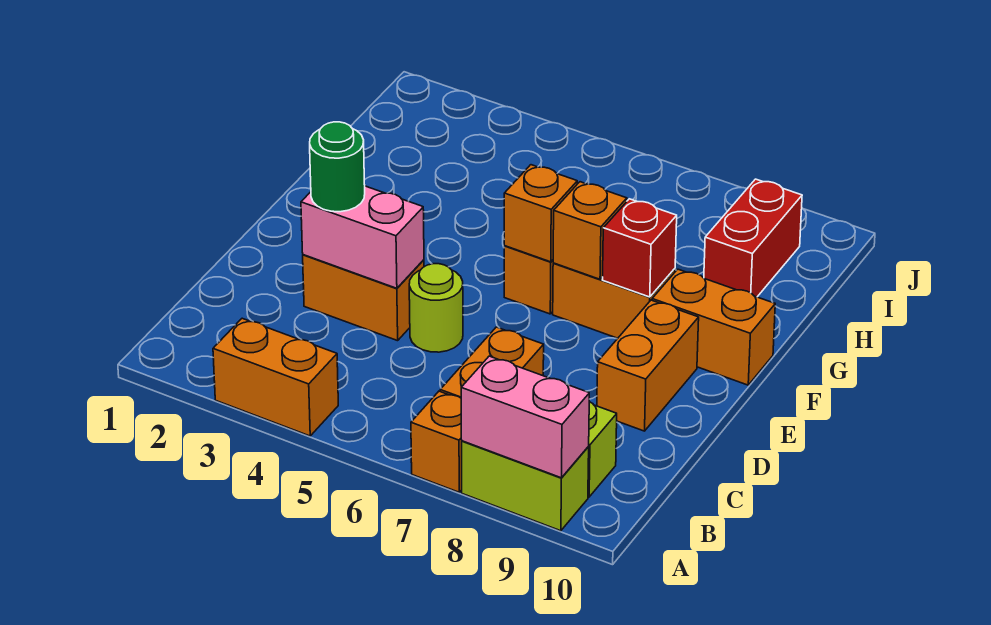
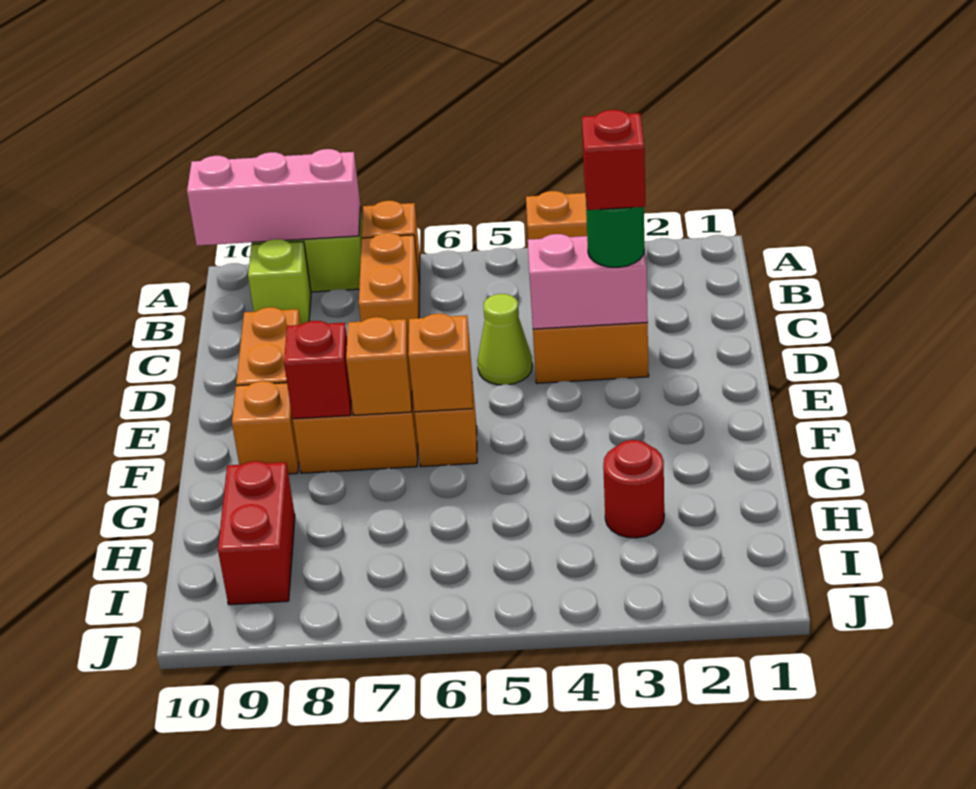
pink 1x2 brick [461,356,589,478] -> pink 1x3 brick [187,149,360,246]
none -> red 1x1 brick [582,110,646,210]
lime 1x1 round brick [409,264,463,352] -> lime 1x1 cone [477,294,532,385]
orange 1x2 brick [652,269,775,385] -> orange 1x1 brick [232,381,299,474]
none -> red 1x1 round brick [603,440,664,538]

